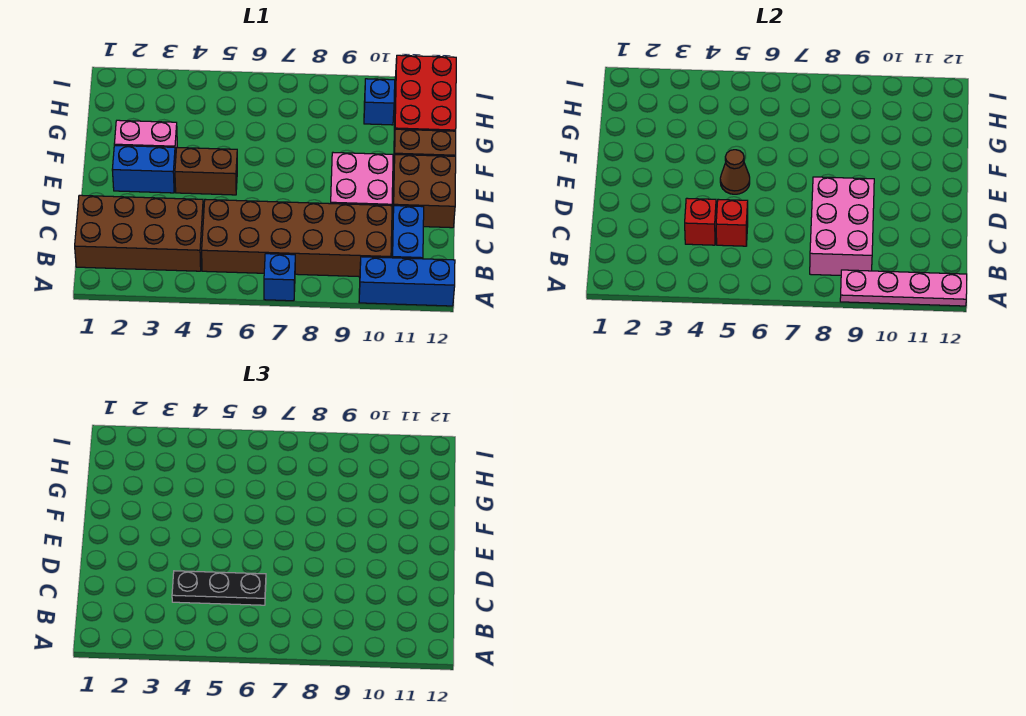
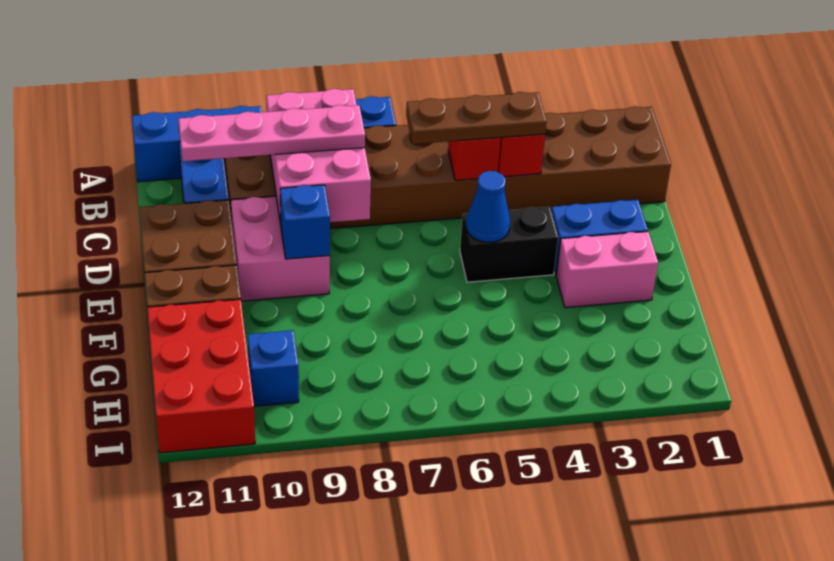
pink 1x4 plate [840,270,967,306] -> pink 1x4 plate moved to [179,105,365,161]
black 1x3 plate [172,571,266,605] -> brown 1x3 plate [406,92,547,144]
brown 1x2 brick [175,147,237,195] -> black 1x2 brick [460,207,558,282]
brown 1x1 cone [720,150,750,194] -> blue 1x1 cone [466,171,510,242]
none -> blue 1x1 brick [280,185,330,259]

